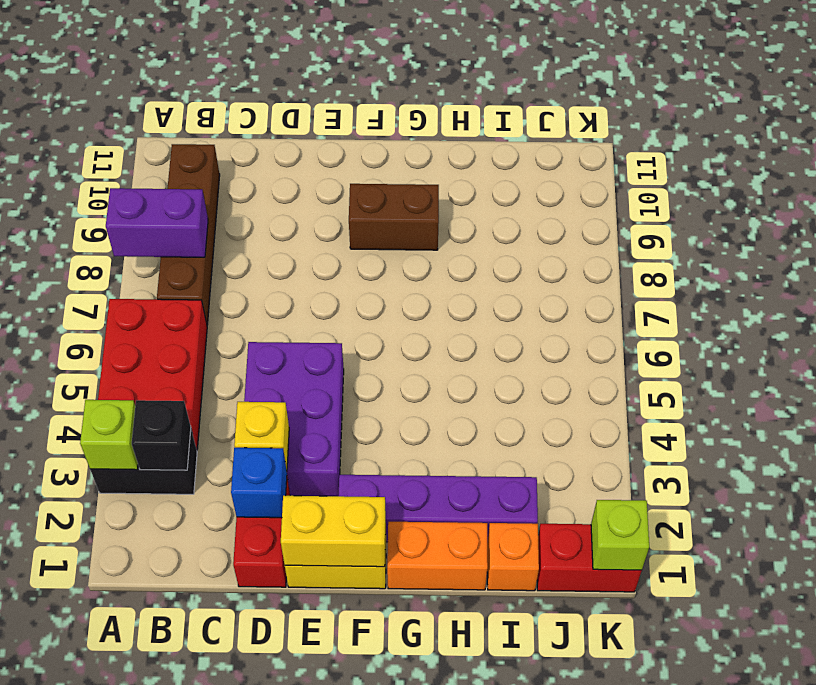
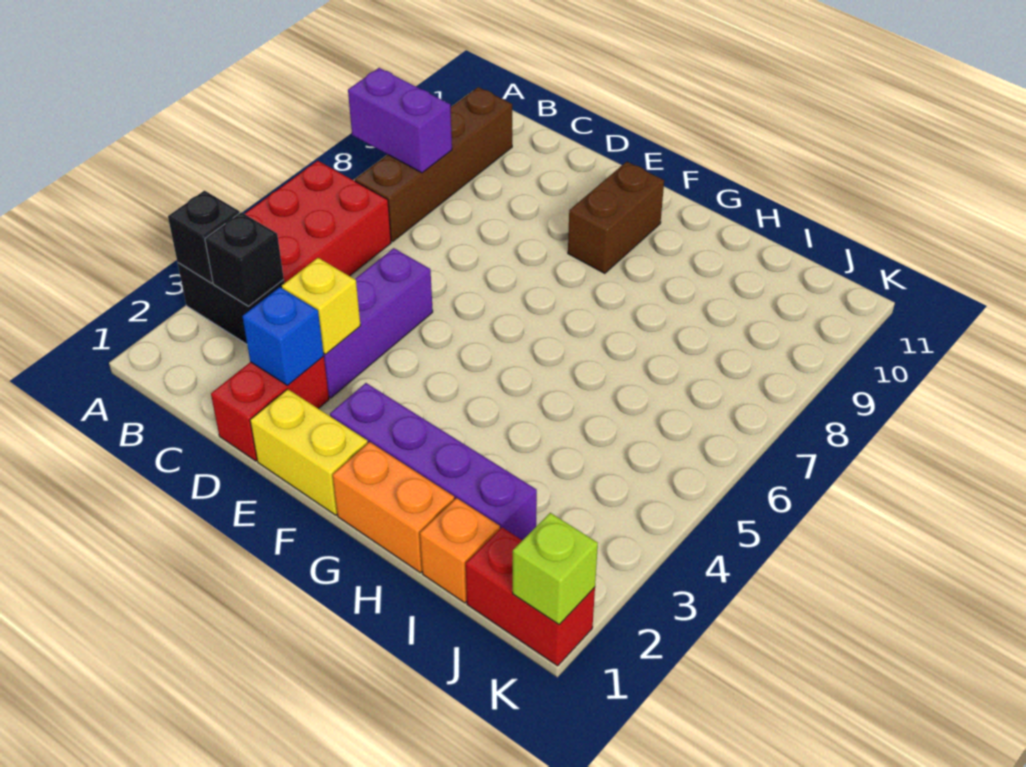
lime 1x1 brick [80,400,138,470] -> black 1x1 brick [168,191,240,283]
purple 2x3 brick [244,342,344,496] -> purple 1x3 brick [323,248,433,398]
yellow 1x2 brick [281,496,386,567] -> none
brown 1x2 brick [349,184,439,250] -> brown 1x2 brick turned to [568,162,664,274]

